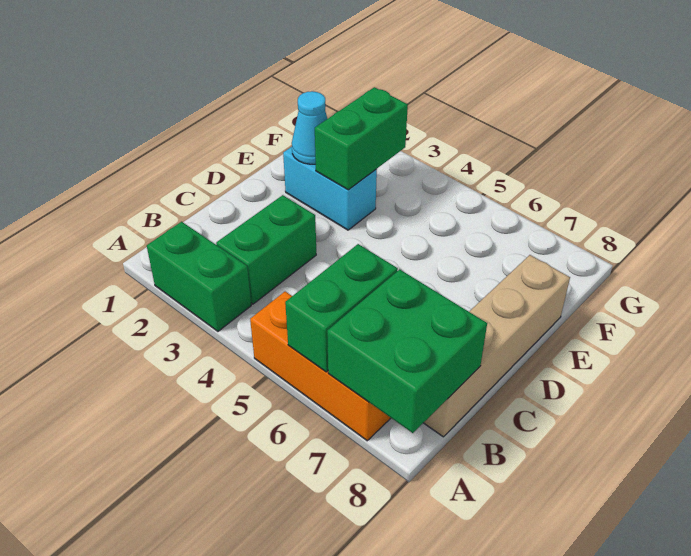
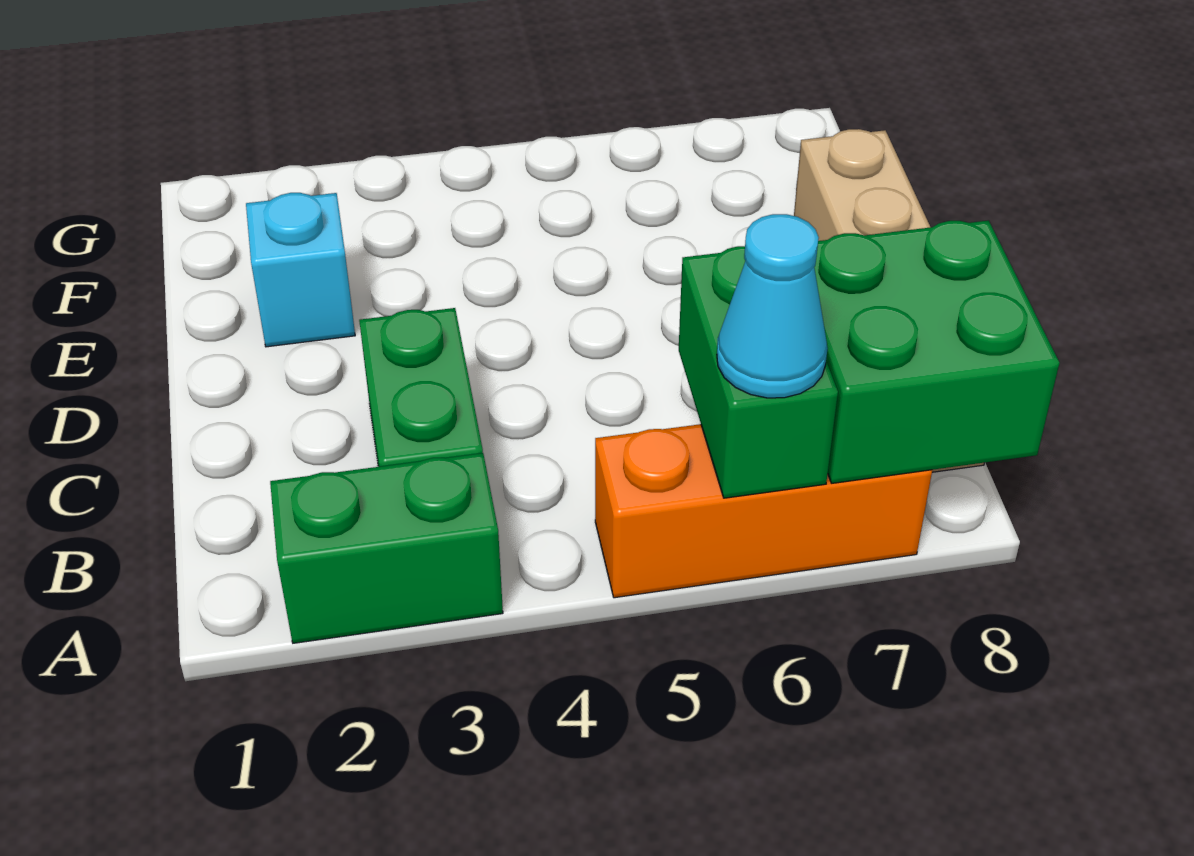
cyan 1x2 brick [283,147,377,230] -> cyan 1x1 brick [246,193,355,347]
cyan 1x1 cone [292,91,327,164] -> cyan 1x1 cone moved to [717,214,828,398]
green 1x2 brick [315,87,408,190] -> none

